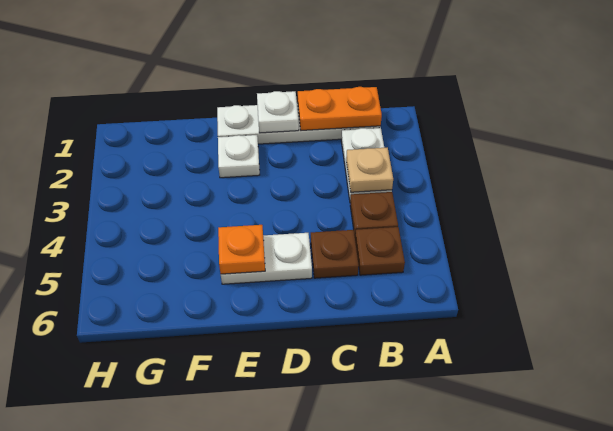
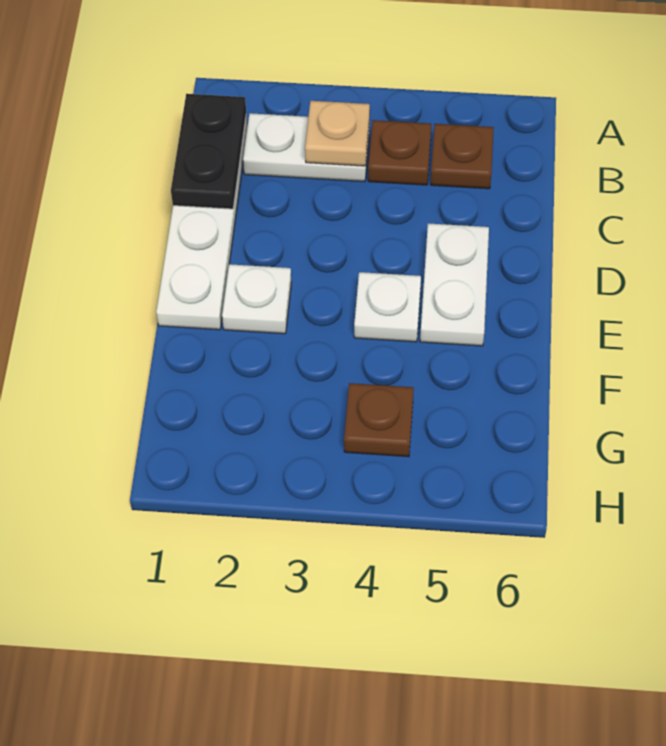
orange 1x2 plate [298,87,382,131] -> black 1x2 plate [171,94,246,209]
brown 1x1 plate [311,230,359,278] -> brown 1x1 plate moved to [344,383,414,457]
white 1x1 plate [257,91,299,133] -> white 1x1 plate moved to [354,272,421,342]
orange 1x1 plate [218,225,265,274] -> none

